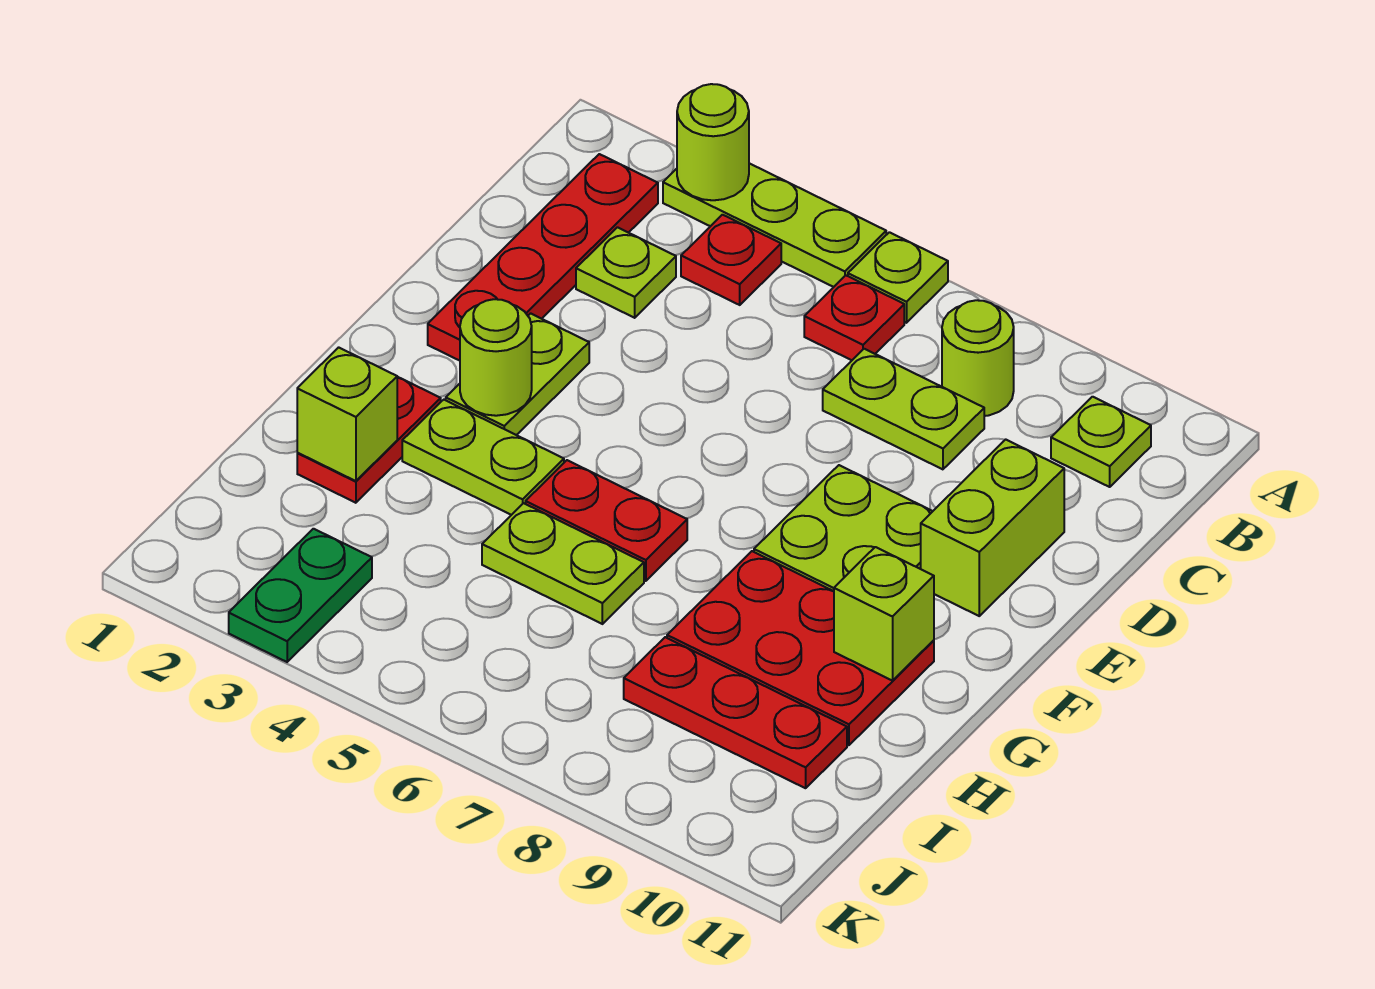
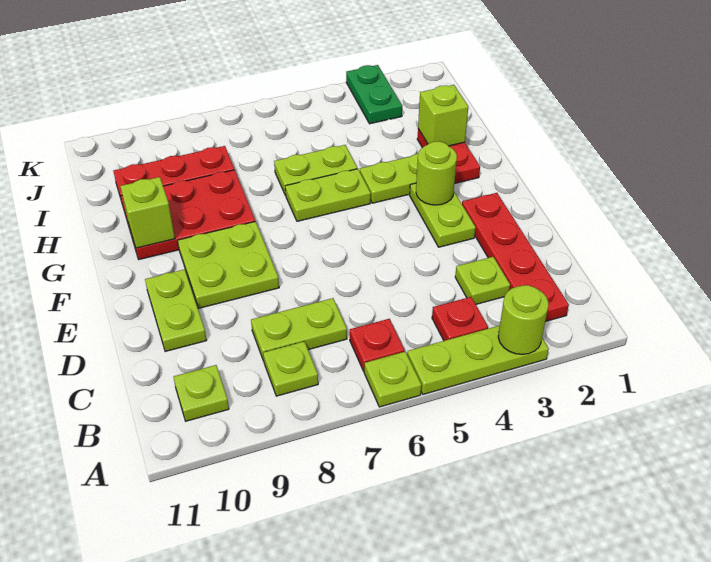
lime 1x1 round brick [942,300,1014,416] -> lime 1x1 plate [263,341,318,396]
lime 1x2 brick [921,439,1064,616] -> lime 1x2 plate [145,269,207,352]
red 1x2 plate [526,460,687,581] -> lime 1x2 plate [285,169,371,221]

